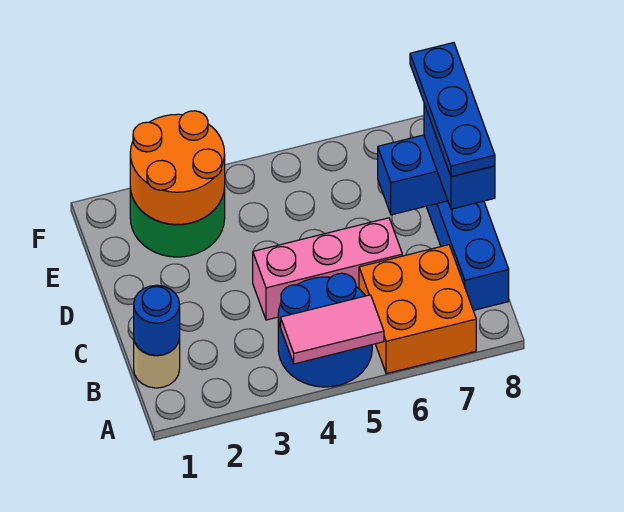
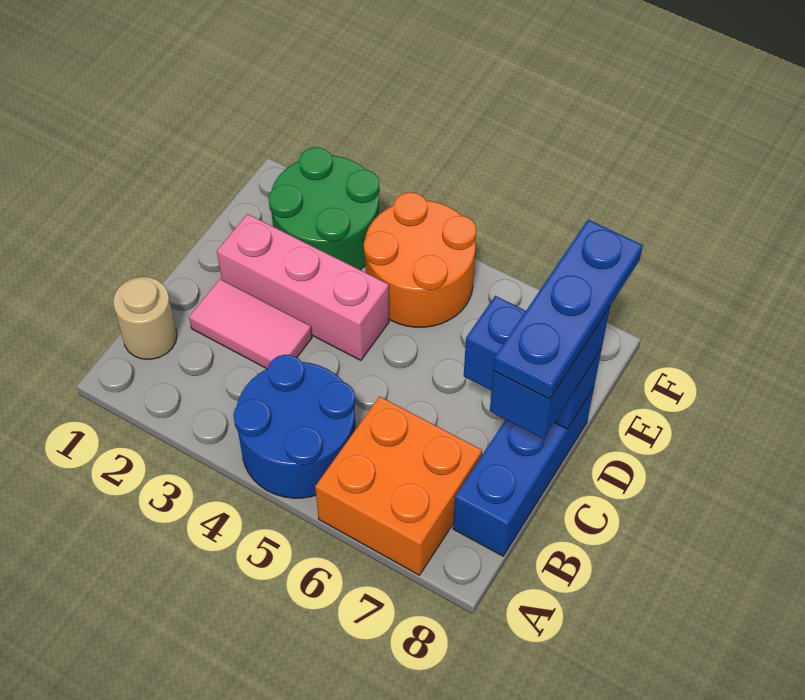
pink 1x2 tile [281,295,384,364] -> pink 1x2 tile moved to [189,279,312,369]
blue 1x1 round brick [134,285,180,356] -> none
pink 1x3 brick [253,218,402,320] -> pink 1x3 brick moved to [217,214,389,360]
orange 2x2 round brick [130,111,225,225] -> orange 2x2 round brick moved to [364,192,476,327]

